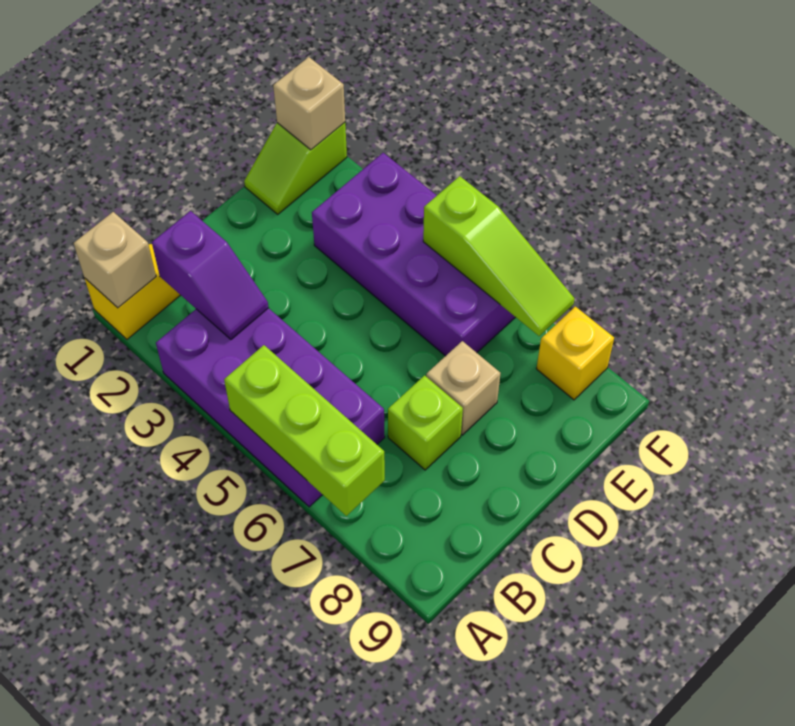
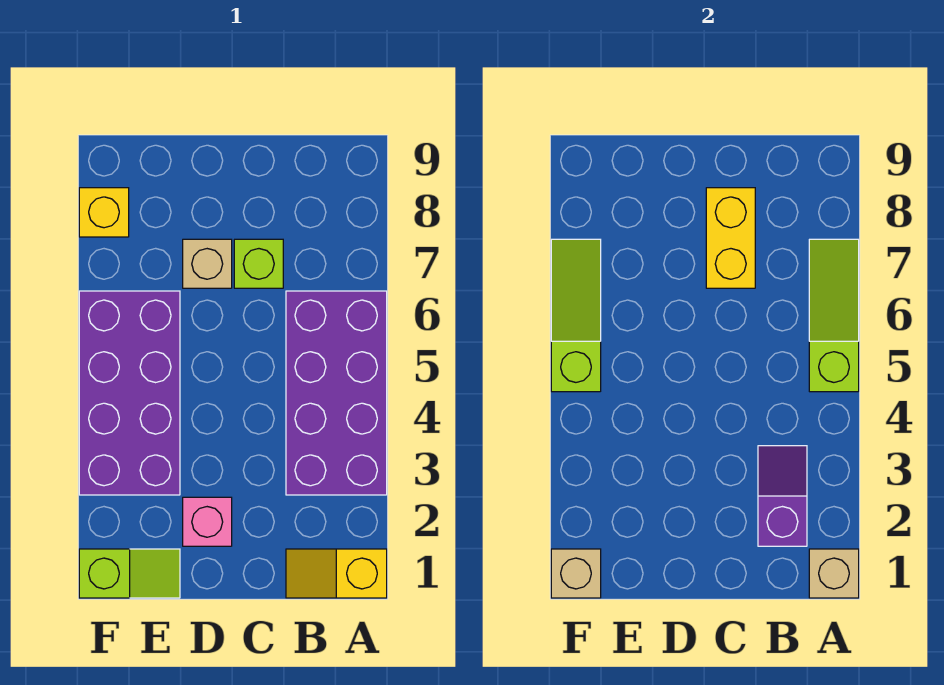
lime 1x3 brick [224,345,385,516] -> lime 1x3 slope [809,239,859,392]
none -> yellow 1x2 brick [706,188,755,288]
none -> pink 1x1 brick [183,497,232,546]

